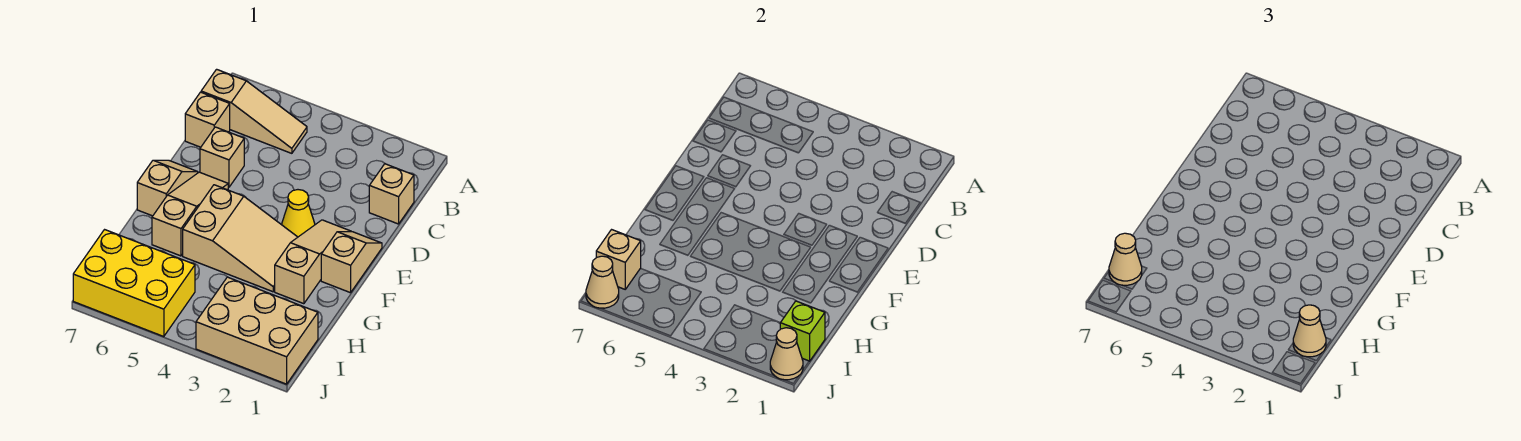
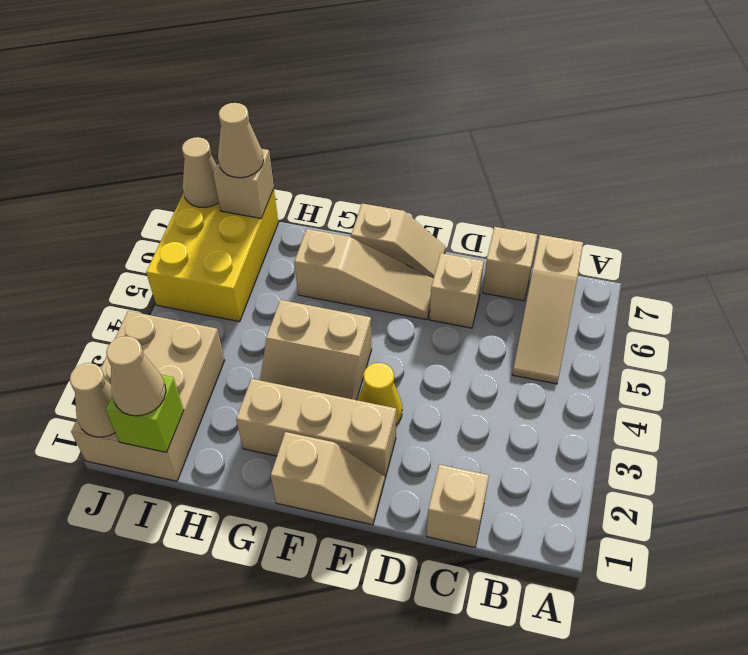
tan 1x3 slope [275,220,351,304] -> tan 1x3 brick [236,379,396,478]
tan 2x3 slope [183,185,298,292] -> tan 2x2 slope [260,300,372,400]

